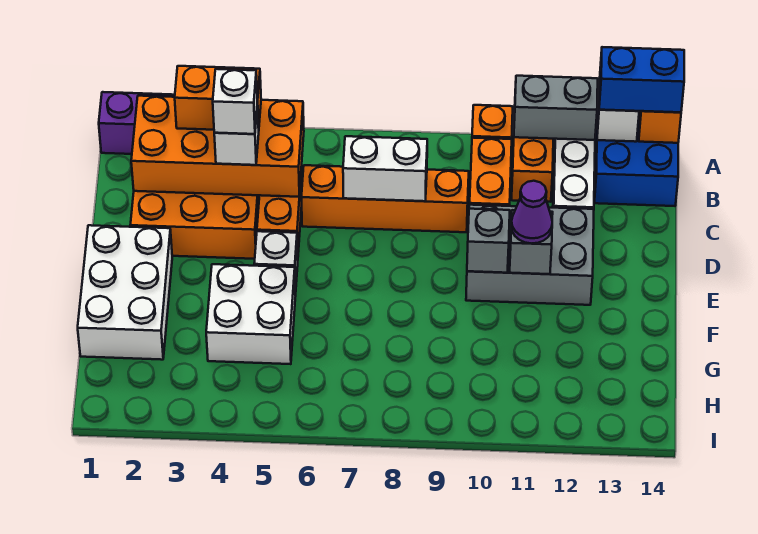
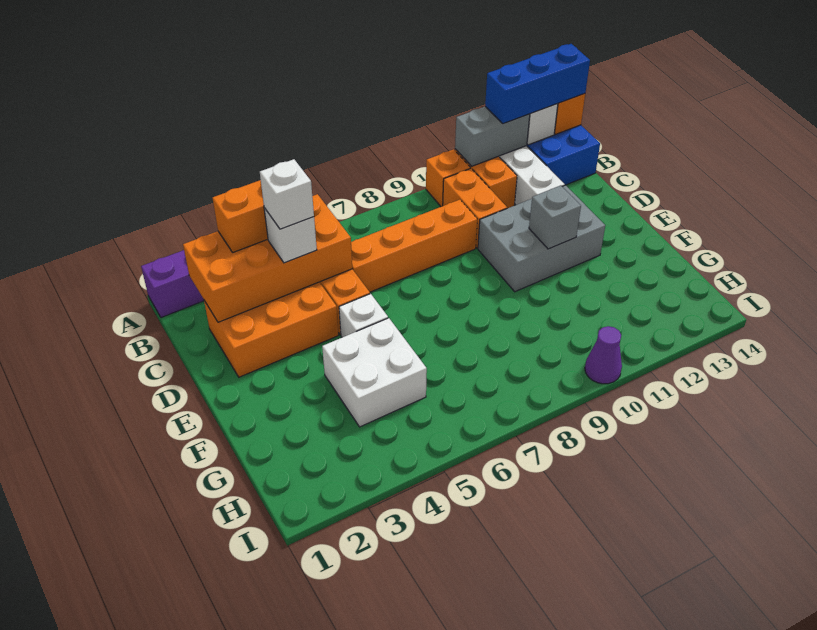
blue 1x2 brick [599,47,684,112] -> blue 1x3 brick [485,44,590,124]
white 1x2 brick [343,136,427,201] -> none
white 2x3 brick [78,225,172,360] -> none
grey 1x1 brick [467,209,510,273] -> none
purple 1x1 cone [511,181,552,244] -> purple 1x1 cone moved to [585,326,622,384]

